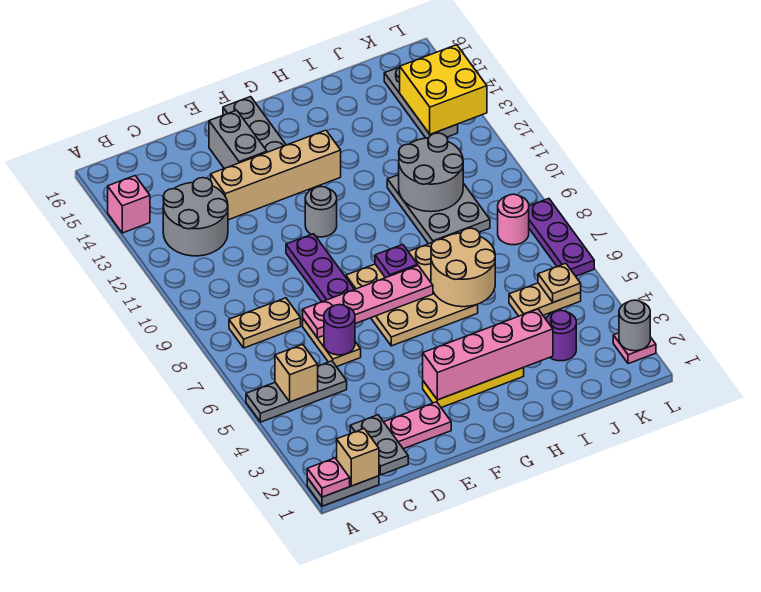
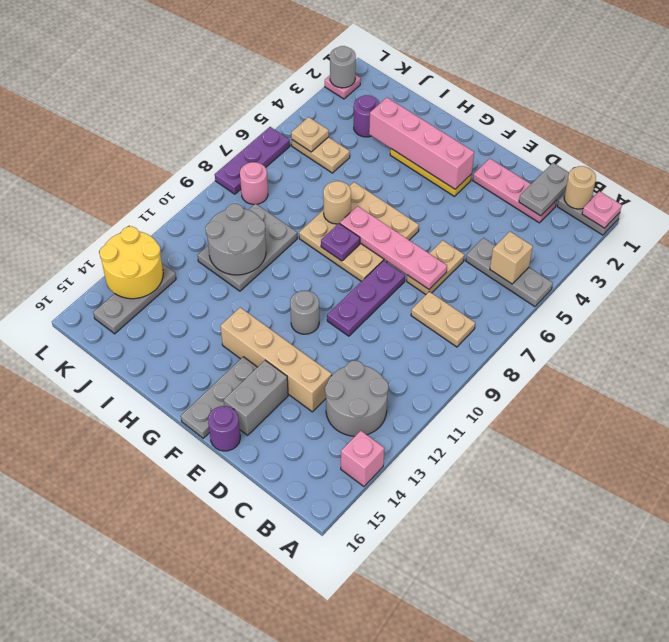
tan 1x1 brick [337,429,379,486] -> tan 1x1 round brick [564,166,596,209]
purple 1x1 round brick [324,305,355,355] -> purple 1x1 round brick moved to [208,406,240,451]
tan 2x2 round brick [431,228,495,307] -> tan 1x1 round brick [323,181,351,224]
yellow 2x2 brick [400,45,487,134] -> yellow 2x2 round brick [100,226,163,299]

